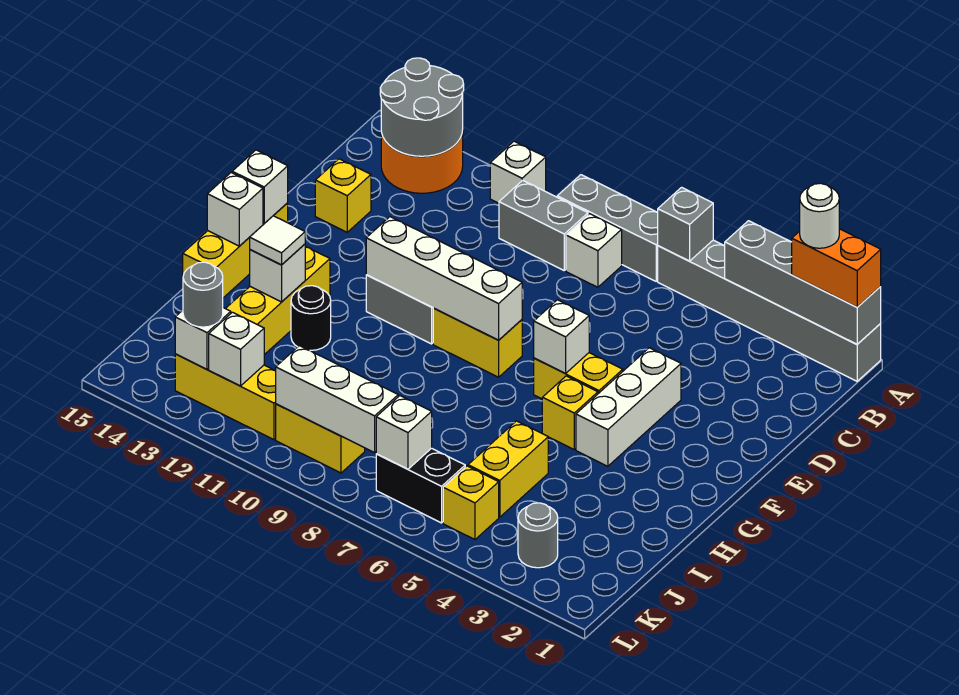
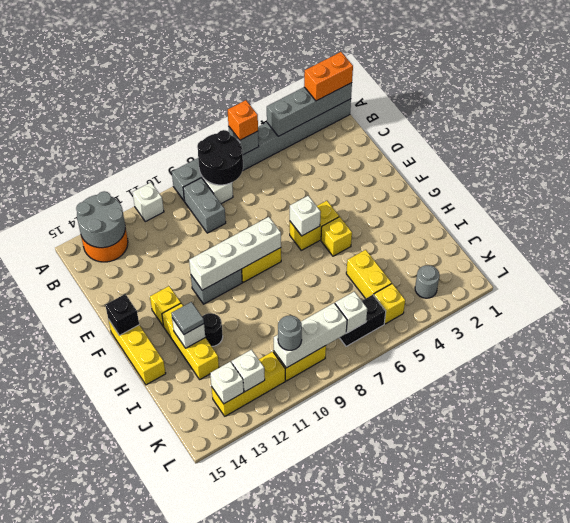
white 1x1 round brick [800,183,839,248] -> none
none -> orange 1x1 brick [228,100,258,140]
none -> black 2x2 round brick [197,130,243,185]
grey 1x2 brick [499,180,588,270] -> grey 1x2 brick turned to [183,178,226,233]
yellow 1x1 brick [315,159,371,232] -> yellow 1x1 brick moved to [150,286,181,326]
white 1x3 brick [576,348,681,466] -> none
white 1x1 brick [232,150,288,224] -> black 1x1 brick [105,294,139,336]
white 1x1 brick [207,173,263,246] -> none
white 1x1 tile [250,216,305,265] -> grey 1x1 tile [171,302,204,334]
grey 1x1 round brick [183,262,223,327] -> grey 1x1 round brick moved to [278,316,302,350]

